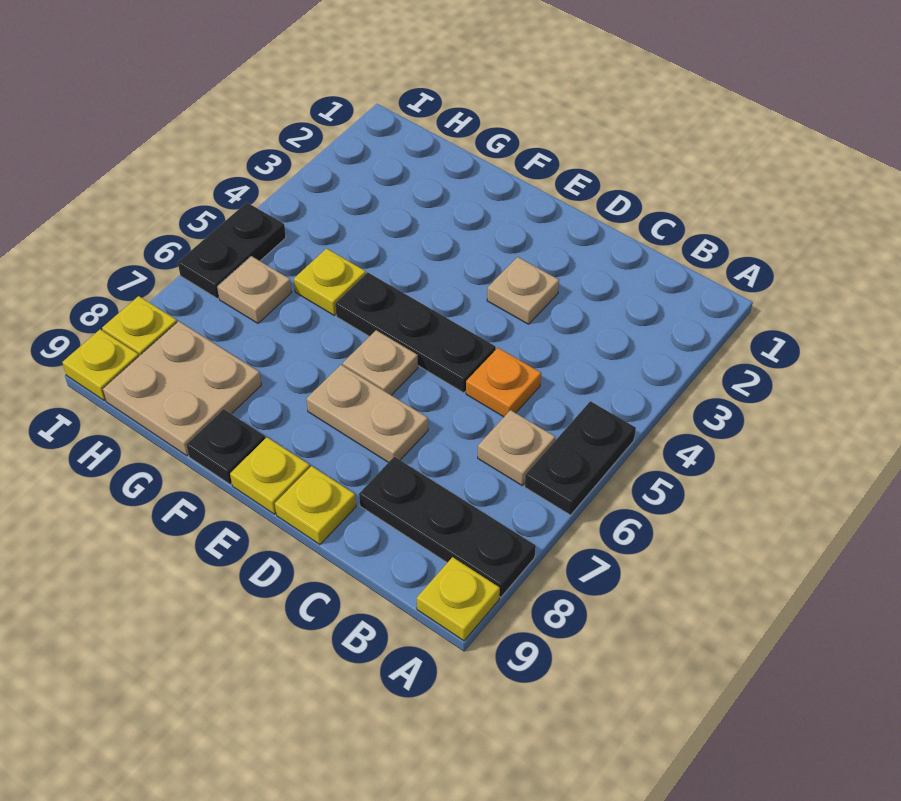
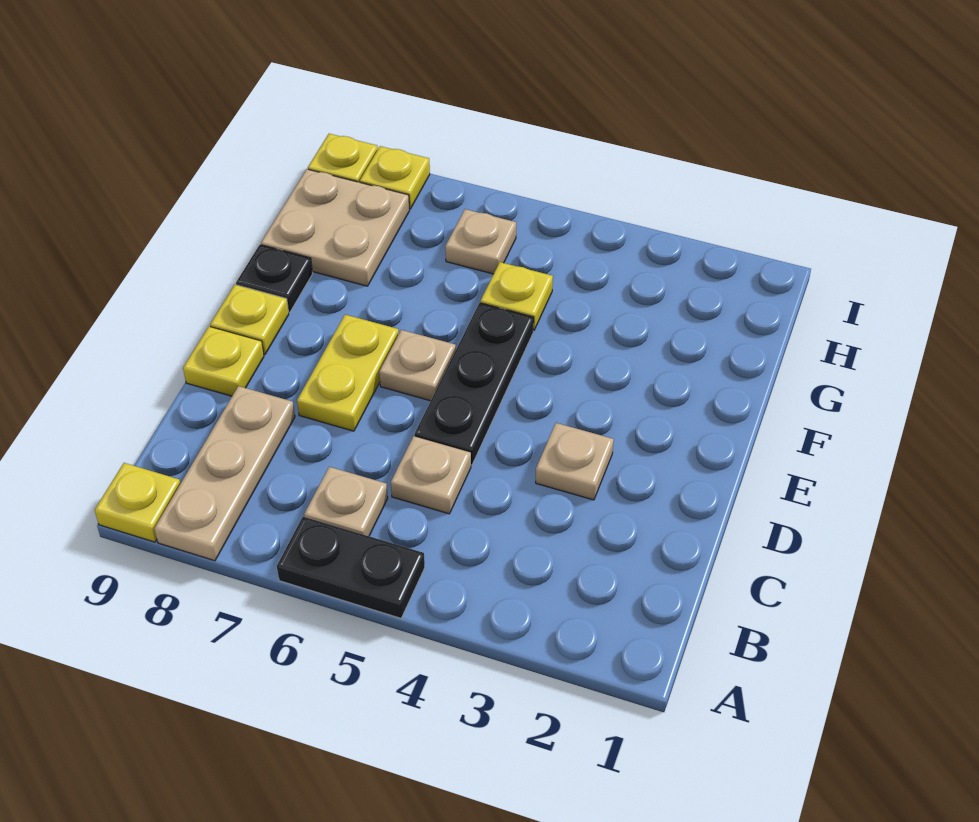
black 1x3 plate [359,457,536,597] -> tan 1x3 plate [154,386,295,561]
orange 1x1 plate [466,348,541,417] -> tan 1x1 plate [391,436,471,514]
tan 1x2 plate [306,365,428,462] -> yellow 1x2 plate [297,315,399,431]
black 1x2 plate [178,203,286,299] -> none

